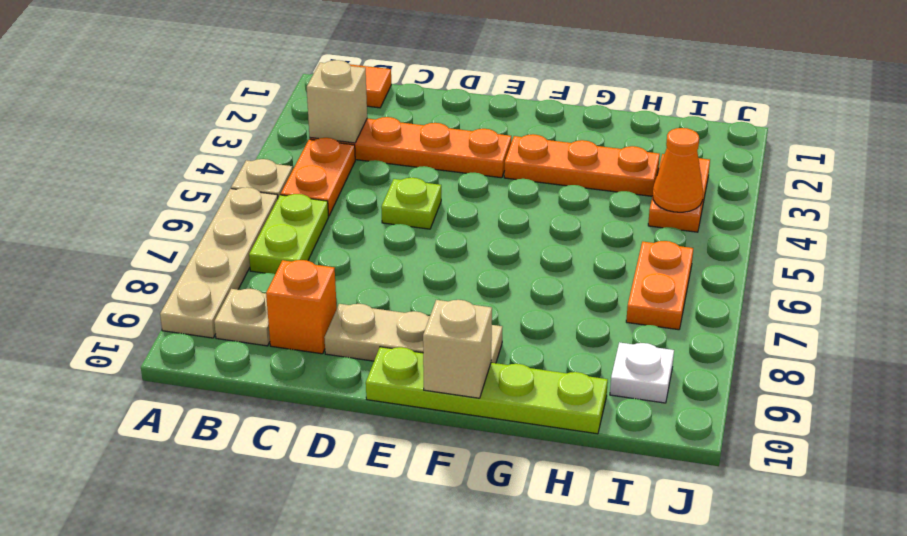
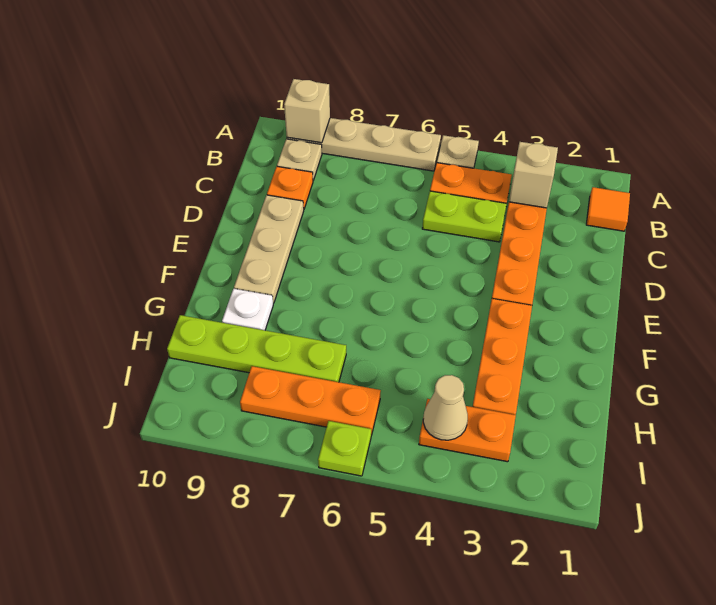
lime 1x2 plate [249,194,329,274] -> lime 1x2 plate moved to [422,191,507,242]
orange 1x1 brick [266,260,337,354] -> orange 1x1 plate [267,166,313,209]
lime 1x1 plate [381,178,441,229] -> lime 1x1 plate moved to [318,421,371,476]
lime 1x4 plate [366,347,608,434] -> lime 1x4 plate turned to [167,315,346,382]
tan 1x1 brick [423,300,492,398] -> tan 1x1 brick moved to [284,79,330,143]
orange 1x1 cone [652,128,703,212] -> tan 1x1 cone [423,375,468,440]
orange 1x2 plate [626,241,693,330] -> orange 1x3 plate [240,366,381,435]
white 1x1 plate [610,342,674,403] -> white 1x1 plate moved to [222,289,273,330]

